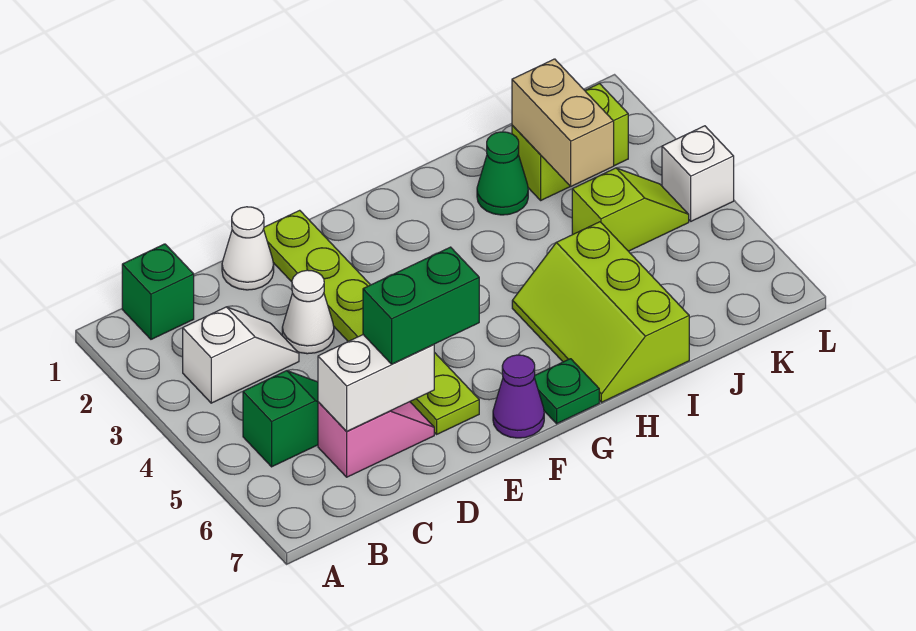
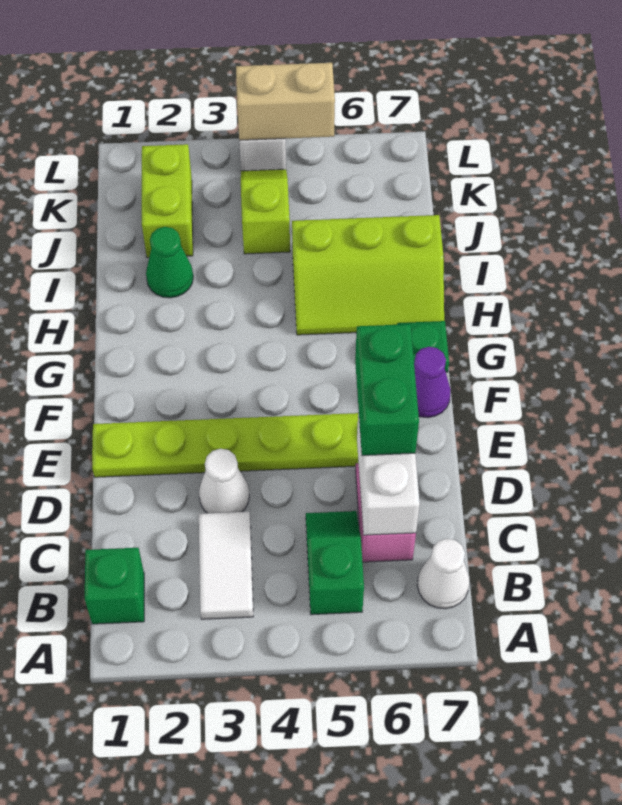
white 1x2 slope [183,307,299,403] -> white 1x2 tile [199,512,253,619]
white 1x1 cone [222,207,274,290] -> white 1x1 cone moved to [417,539,470,609]
tan 1x2 brick [512,59,614,186] -> tan 1x2 brick moved to [236,63,335,140]

